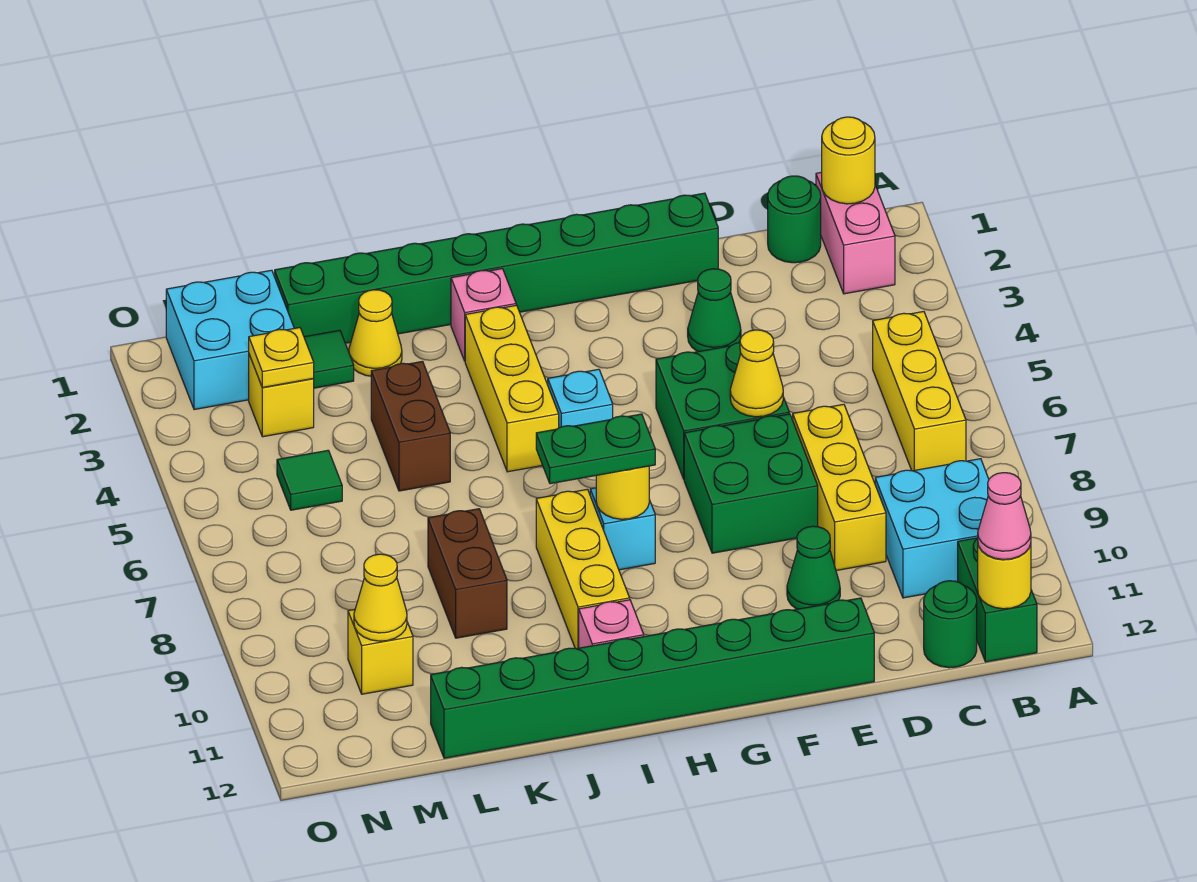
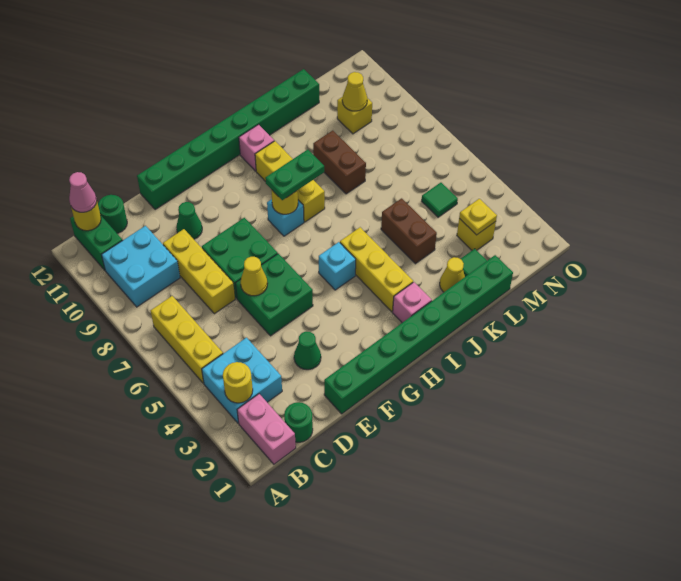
yellow 1x1 round brick [822,117,875,204] -> yellow 1x1 round brick moved to [223,362,253,403]
cyan 2x2 brick [166,270,294,410] -> cyan 2x2 brick moved to [202,338,282,423]

